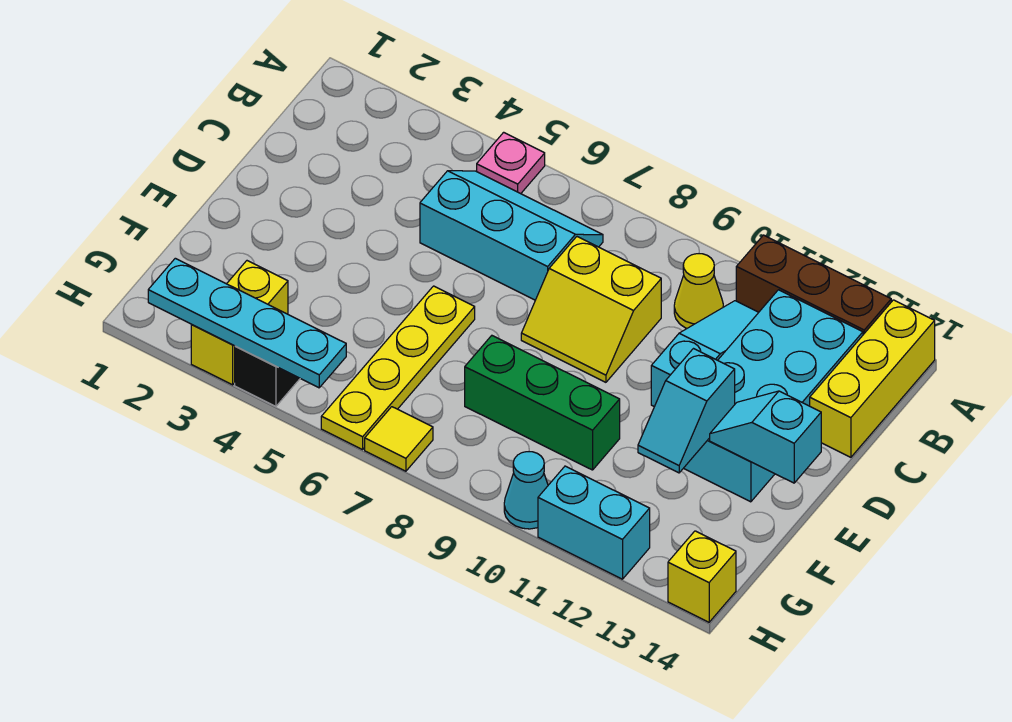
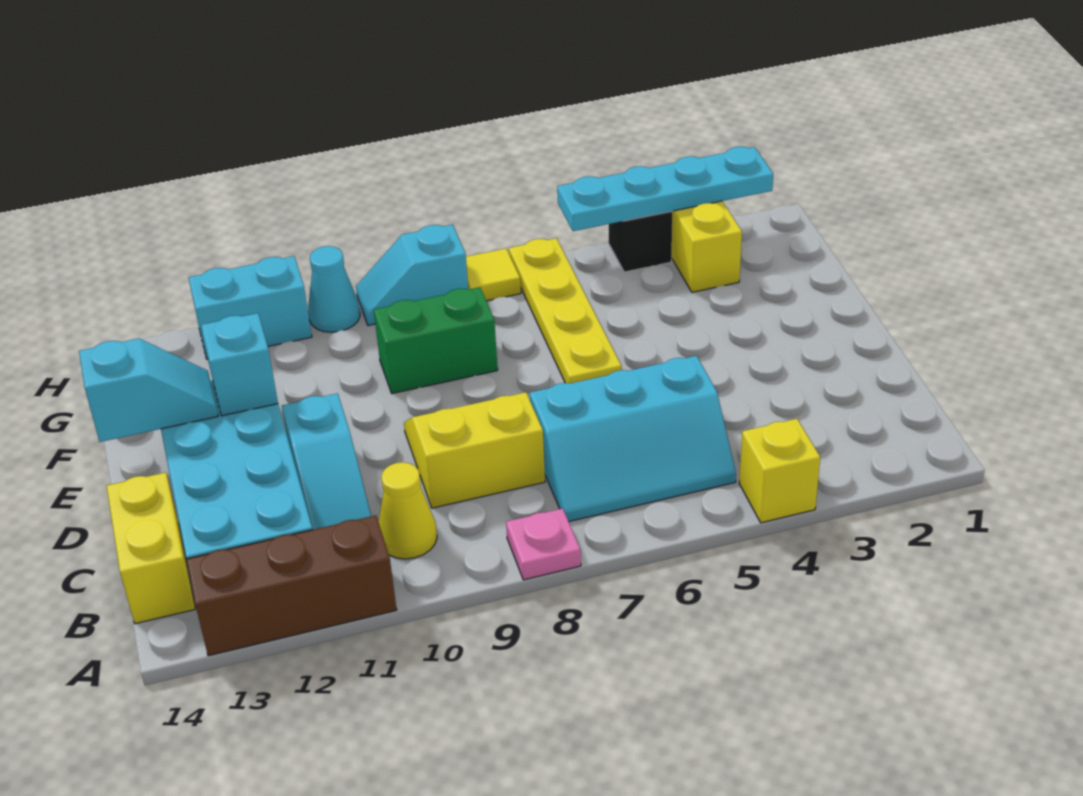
pink 1x1 plate [477,132,545,194] -> pink 1x1 plate moved to [506,508,581,580]
yellow 1x3 brick [810,300,935,457] -> yellow 1x2 brick [107,472,195,624]
green 1x3 brick [465,336,620,470] -> green 1x2 brick [374,287,498,394]
none -> cyan 1x2 slope [356,225,468,326]
yellow 1x1 brick [668,531,736,622] -> yellow 1x1 brick moved to [739,419,820,523]

